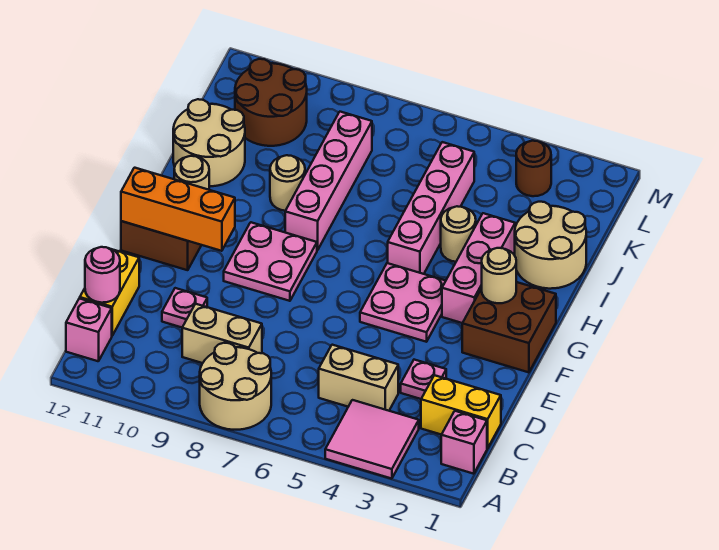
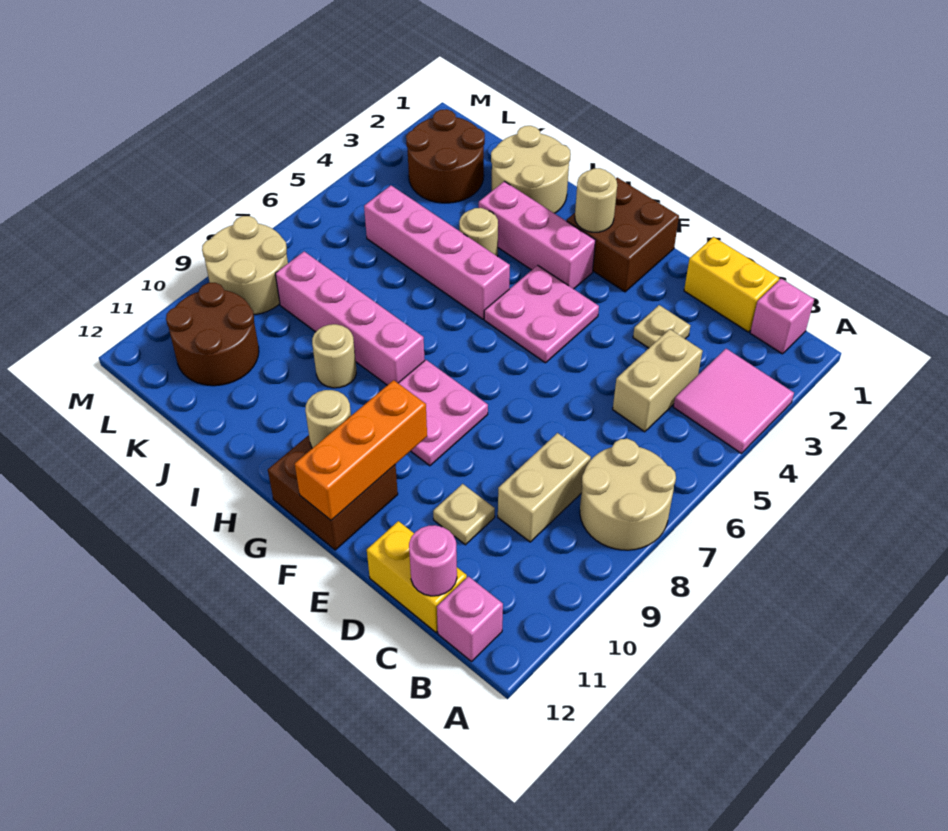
yellow 1x2 brick [421,375,501,448] -> yellow 1x2 brick turned to [684,237,779,332]
pink 1x1 plate [401,360,446,399] -> tan 1x1 plate [633,305,690,348]
pink 1x1 plate [162,288,207,327] -> tan 1x1 plate [433,484,495,545]
tan 2x2 round brick [173,99,245,186] -> tan 2x2 round brick moved to [202,216,288,315]
brown 1x1 round brick [516,141,551,196] -> brown 2x2 round brick [406,109,485,203]

